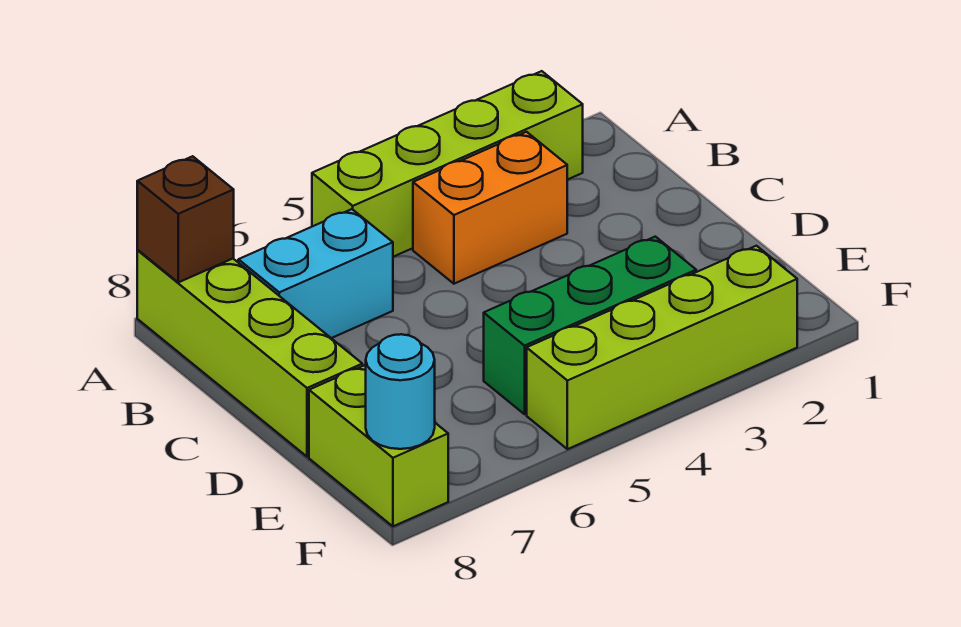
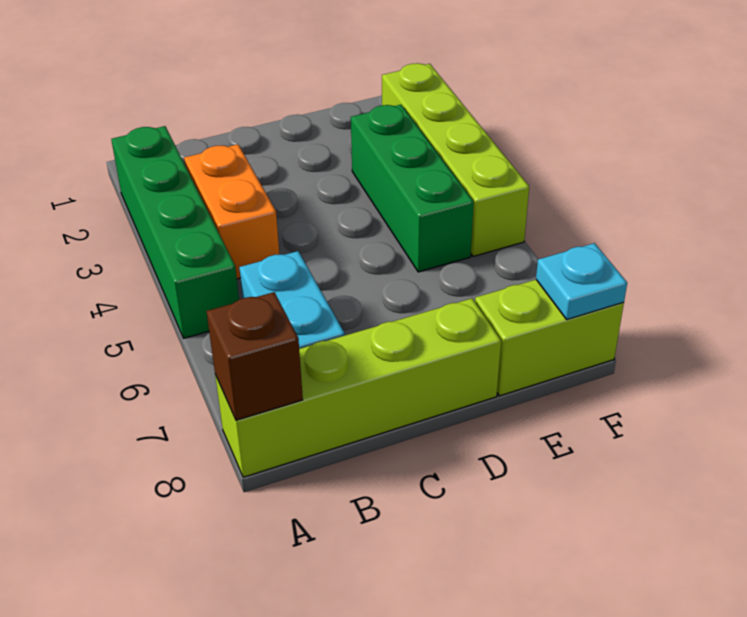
lime 1x4 brick [312,71,583,257] -> green 1x4 brick [111,126,239,338]
cyan 1x1 round brick [366,334,435,449] -> cyan 1x1 plate [536,243,627,319]

